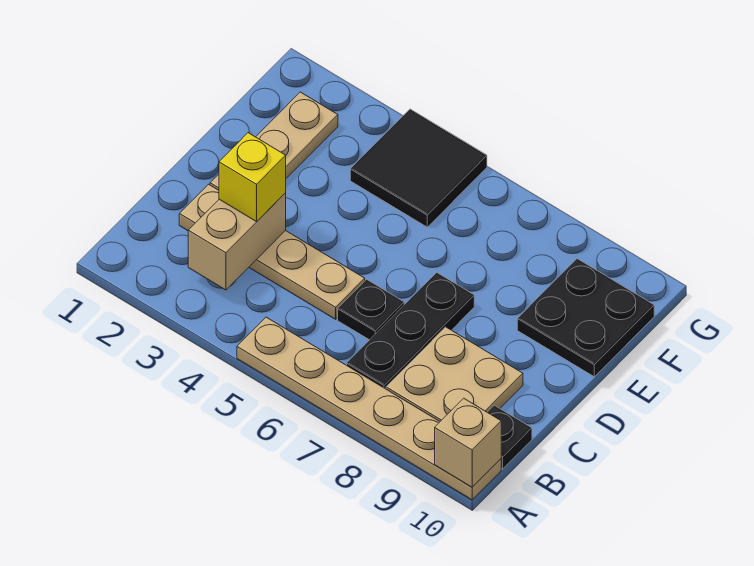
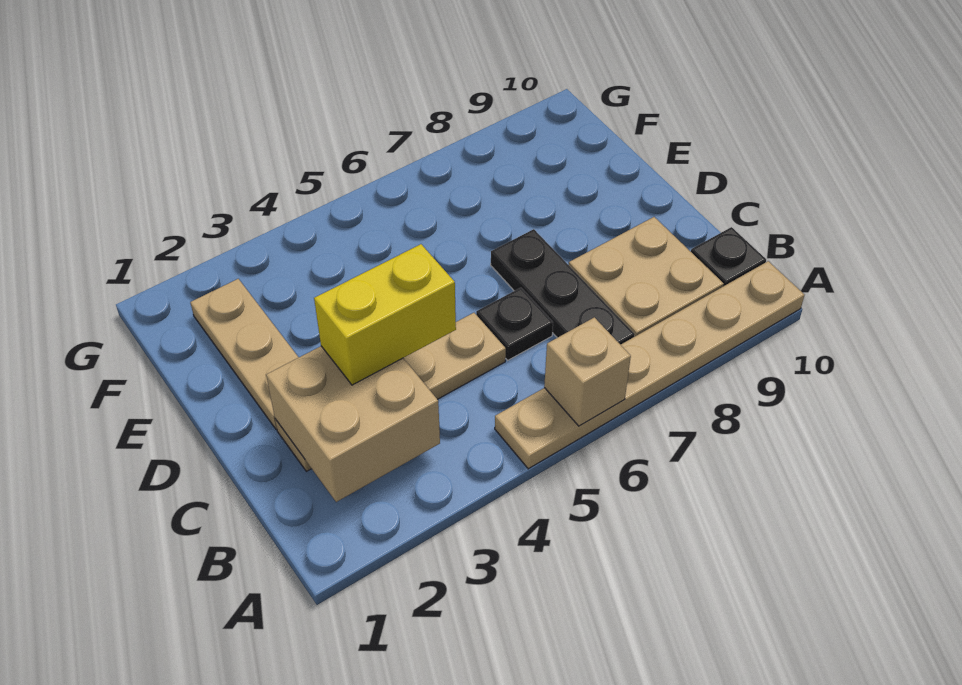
tan 1x1 brick [435,398,501,487] -> tan 1x1 brick moved to [544,317,631,426]
tan 1x2 brick [188,193,286,290] -> tan 2x2 brick [266,346,440,502]
yellow 1x1 brick [219,133,286,222] -> yellow 1x2 brick [314,244,456,385]
black 2x2 plate [517,259,654,377] -> none
black 2x2 tile [350,109,487,227] -> none

